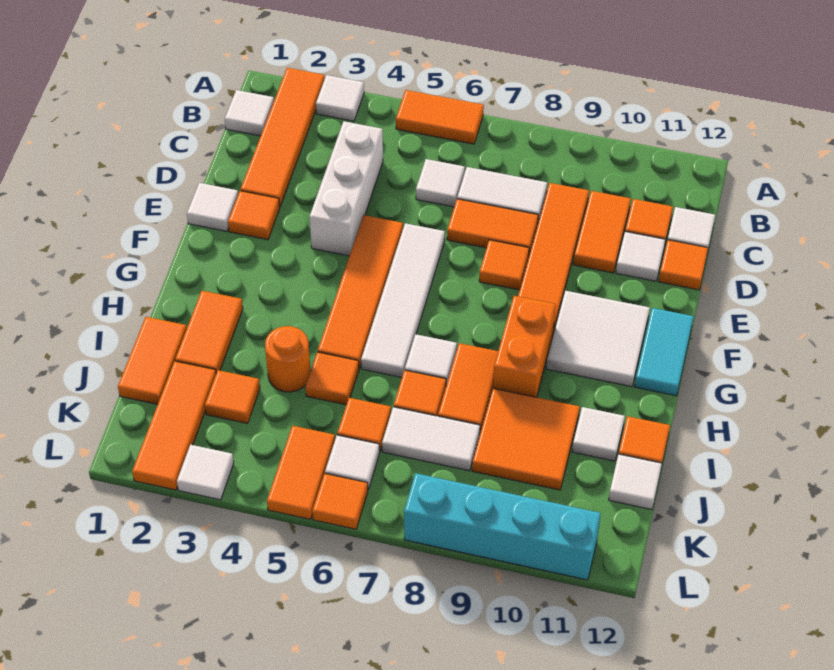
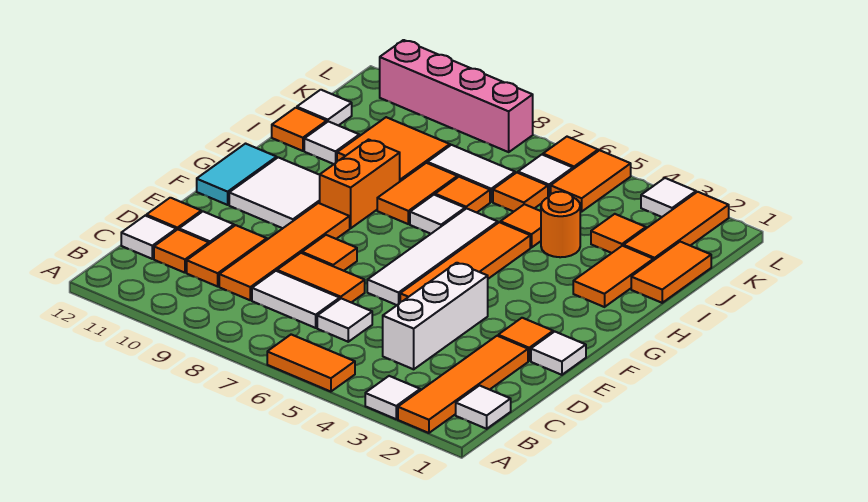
cyan 1x4 brick [404,473,601,580] -> pink 1x4 brick [380,40,533,152]

